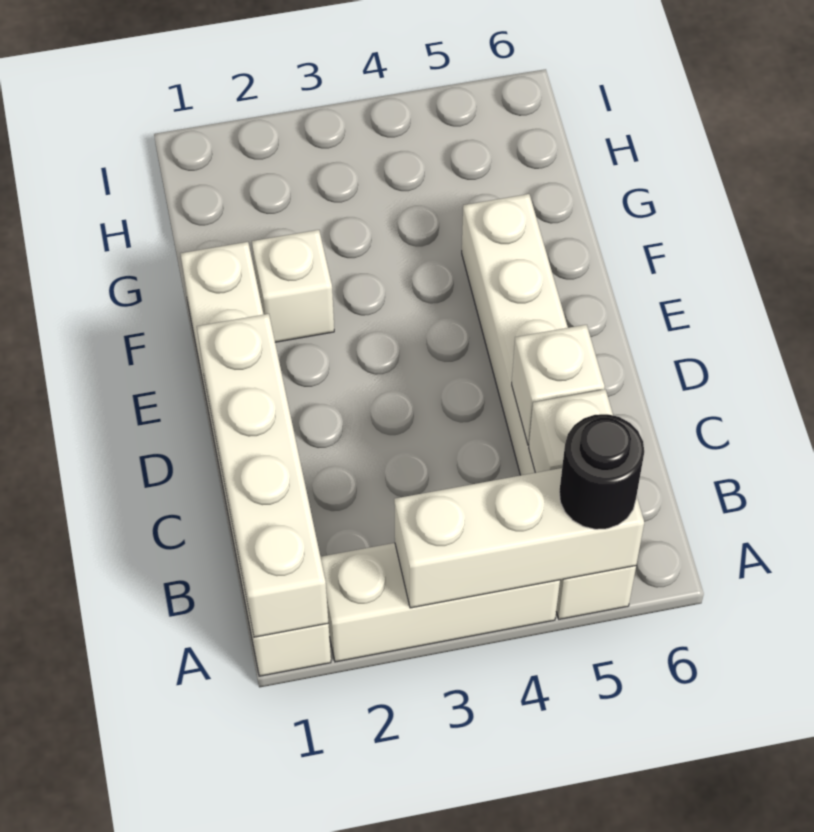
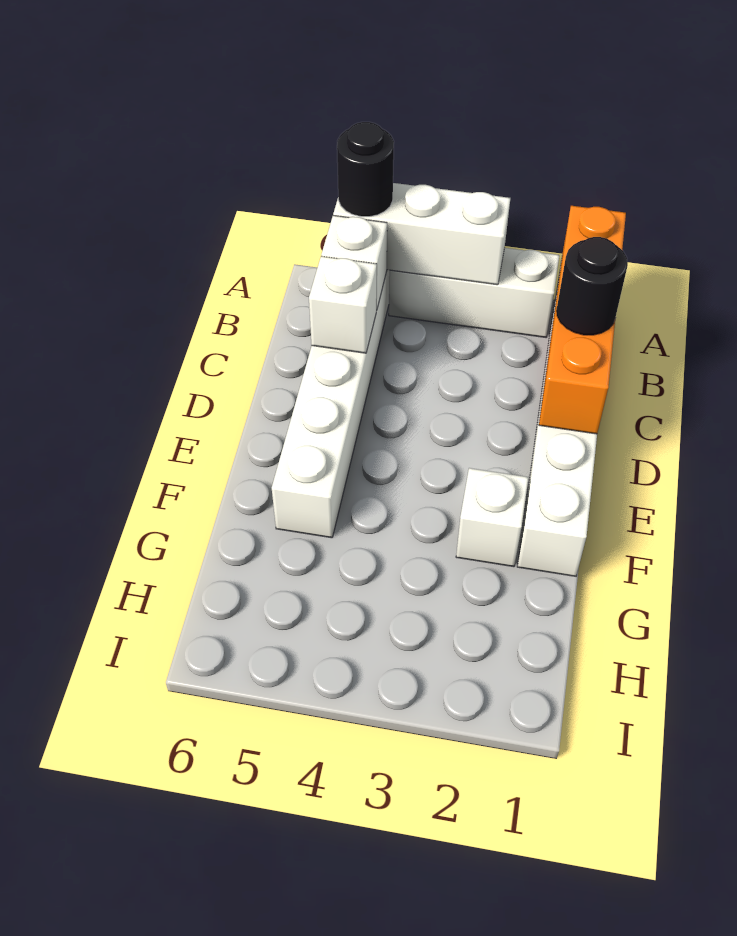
white 1x4 brick [197,314,328,637] -> orange 1x4 brick [539,206,626,434]
none -> black 1x1 round brick [557,237,628,335]

